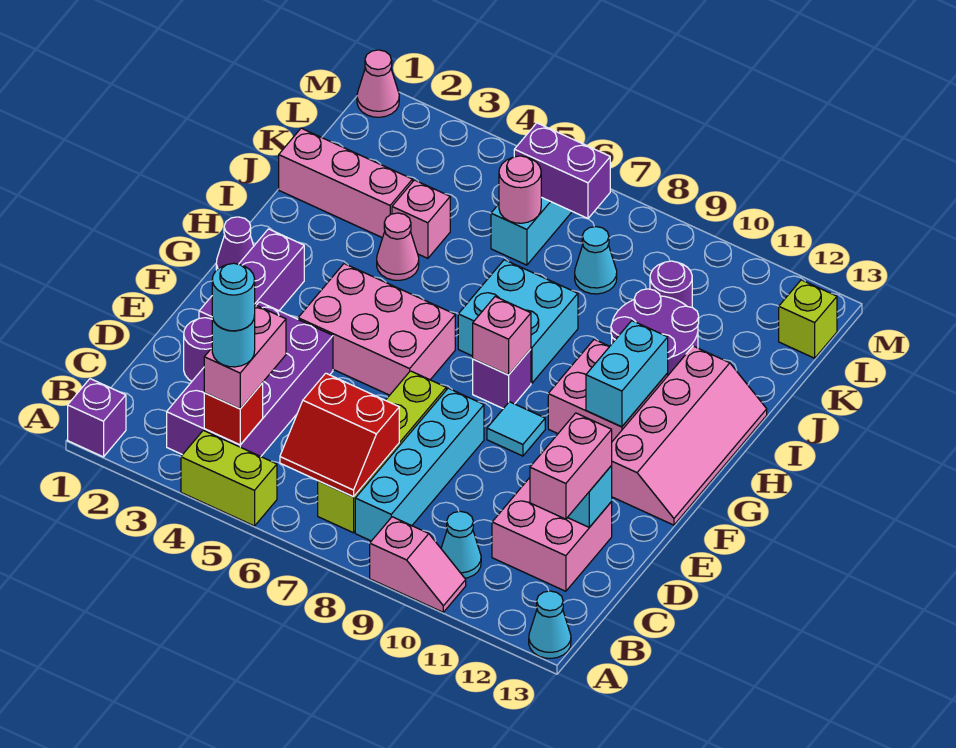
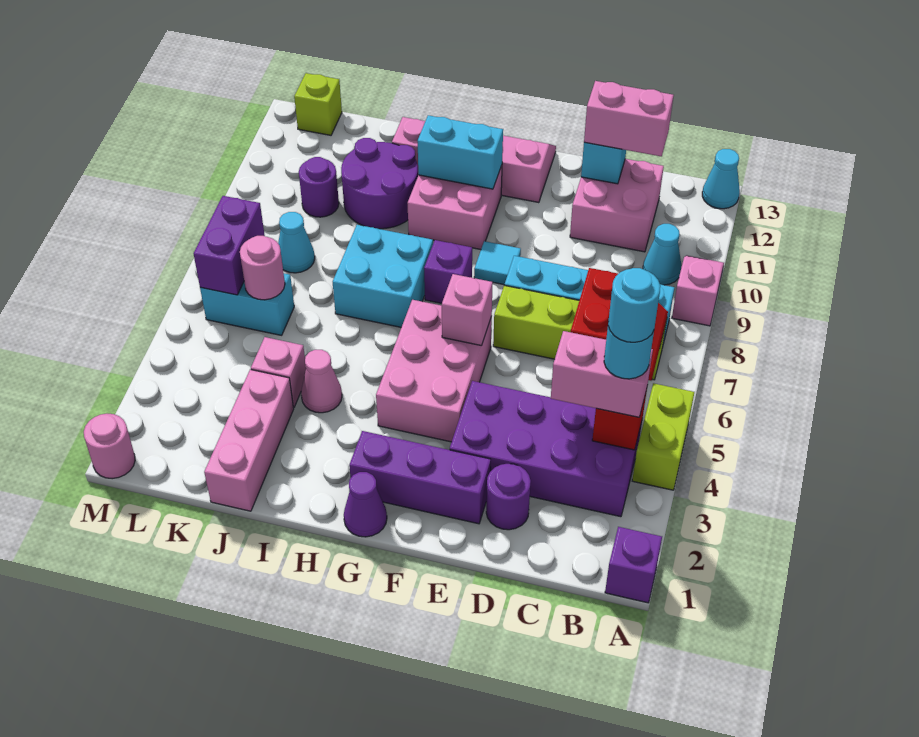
pink 1x1 brick [473,297,531,375] -> pink 1x1 brick moved to [441,274,493,346]
pink 1x1 cone [357,50,399,117] -> pink 1x1 round brick [84,414,135,479]

